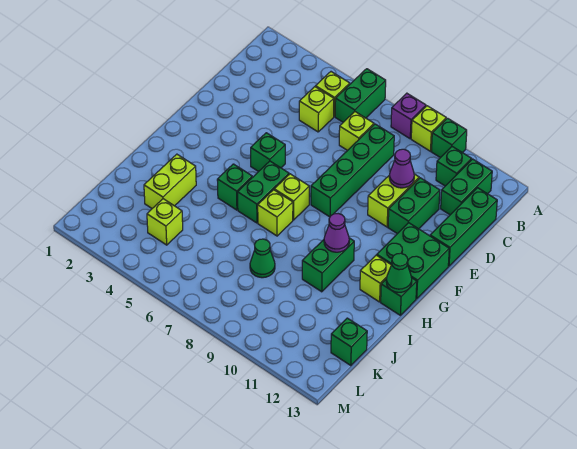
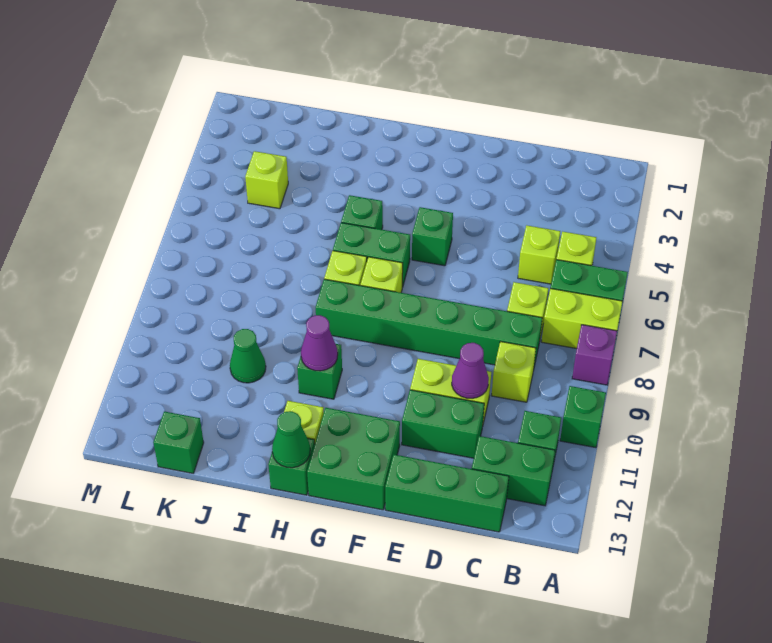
lime 1x1 brick [411,106,446,151] -> lime 1x1 brick moved to [492,341,536,402]
green 1x4 brick [311,124,394,217] -> green 1x6 brick [316,279,542,366]
green 1x2 brick [302,238,354,292] -> green 1x1 brick [297,344,342,399]
lime 1x2 brick [144,154,196,208] -> lime 1x2 brick moved to [541,288,623,349]
green 1x1 cone [250,239,275,278] -> green 1x1 cone moved to [230,329,266,383]

